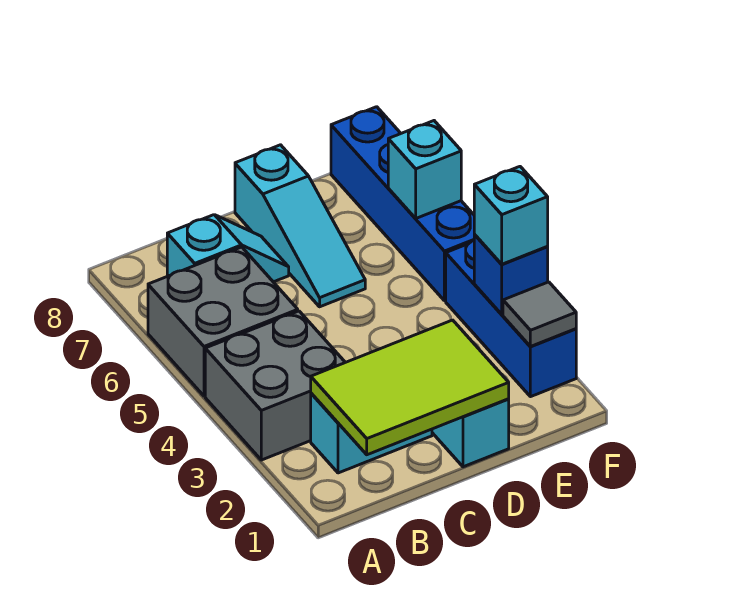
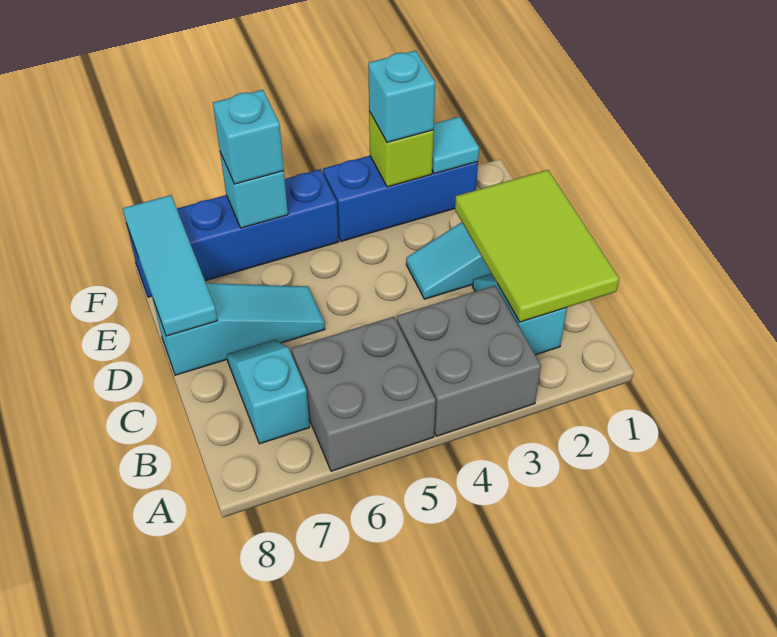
none -> cyan 1x3 tile [123,195,218,336]
grey 1x1 tile [503,282,576,347] -> cyan 1x1 tile [432,117,479,174]
blue 1x1 brick [474,235,548,314] -> lime 1x1 brick [369,112,434,187]
none -> cyan 1x1 brick [213,90,284,184]

